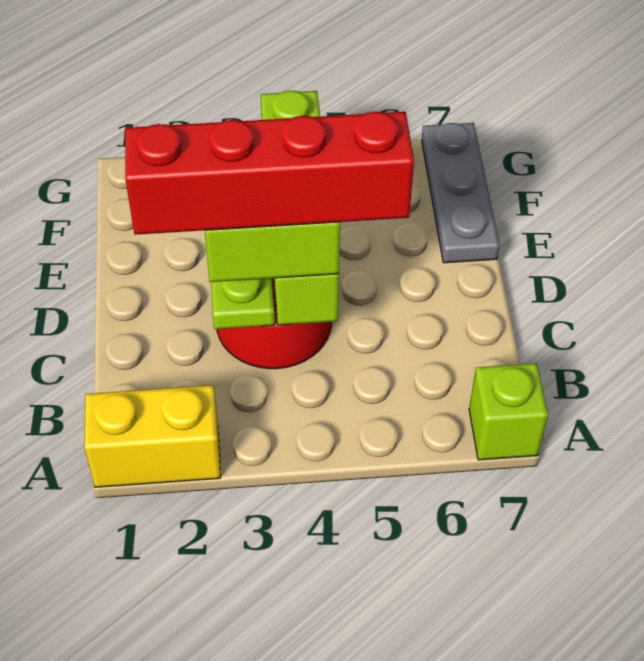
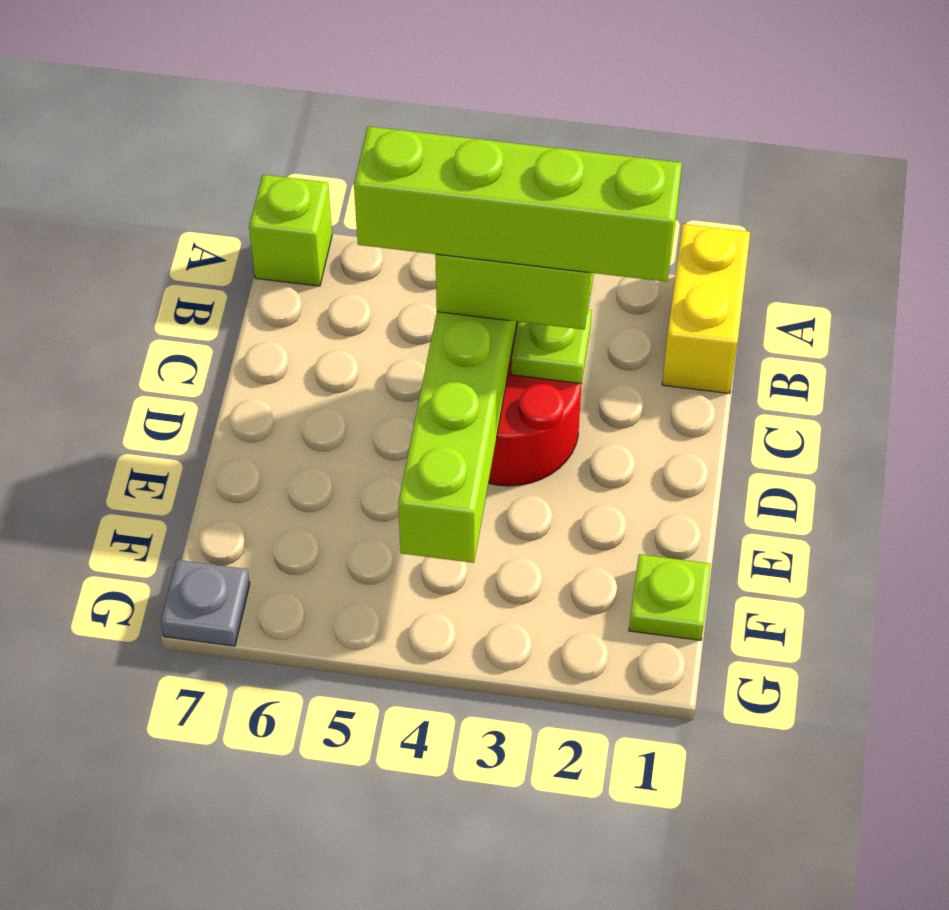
yellow 1x2 brick [84,385,221,487] -> yellow 1x2 brick turned to [662,224,750,394]
red 1x4 brick [125,112,414,235] -> lime 1x4 brick [354,126,682,282]
grey 1x3 plate [422,123,500,263] -> grey 1x1 plate [161,560,250,646]
none -> lime 1x1 plate [629,554,711,640]

